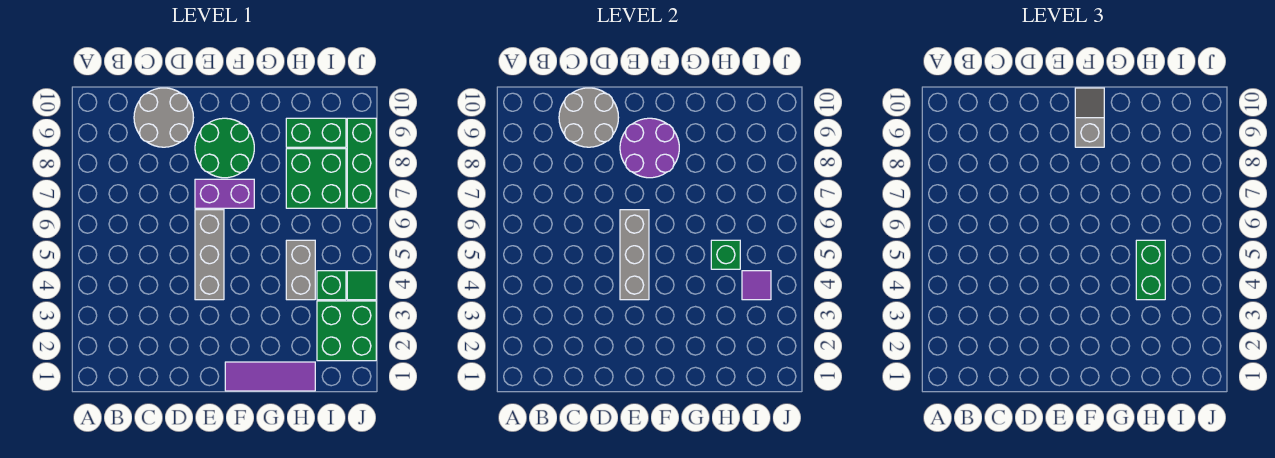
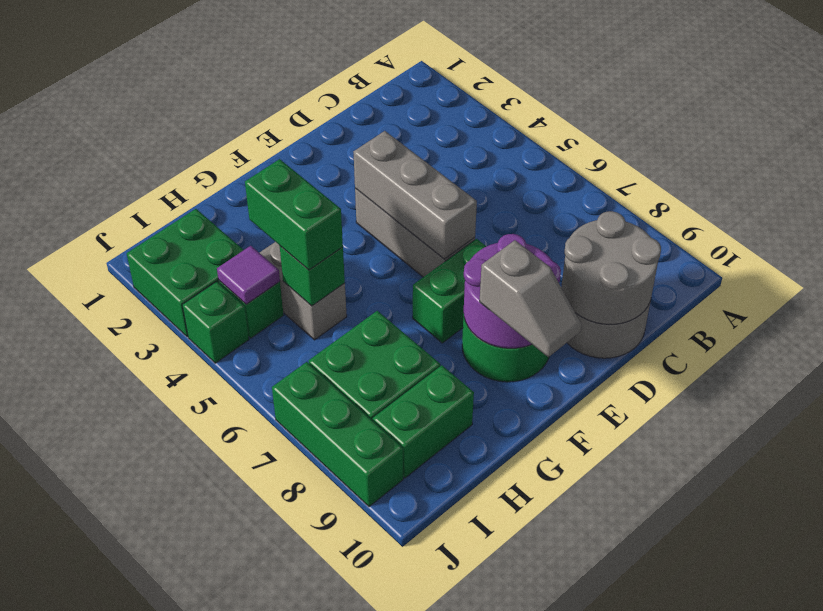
purple 1x2 brick [195,179,254,208] -> green 1x2 brick [413,239,486,343]
purple 1x3 tile [225,362,315,391] -> none
green 1x1 tile [347,271,376,300] -> green 1x1 brick [182,281,249,363]

